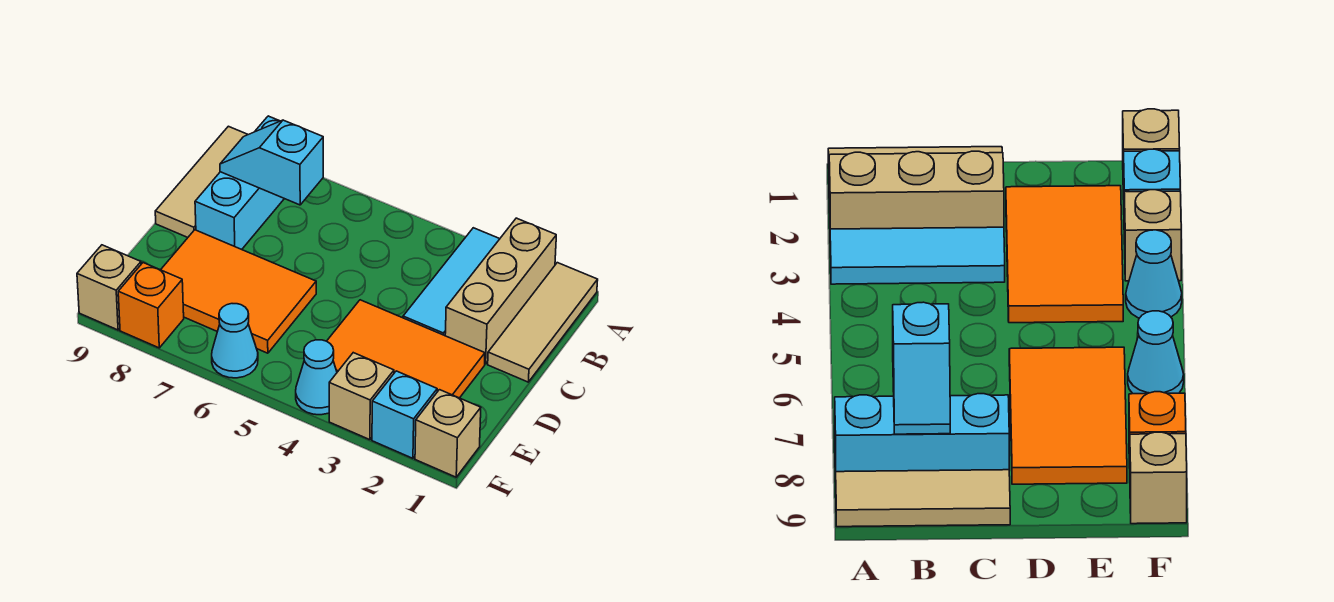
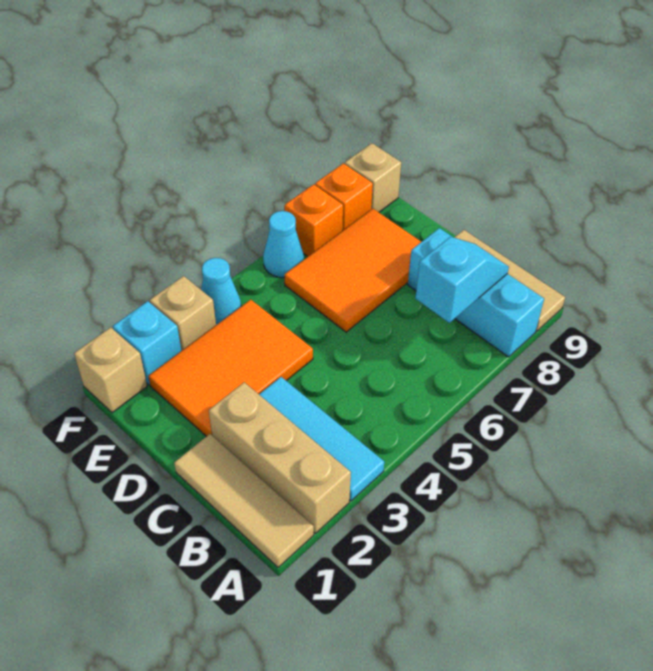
none -> orange 1x1 brick [285,184,343,256]

